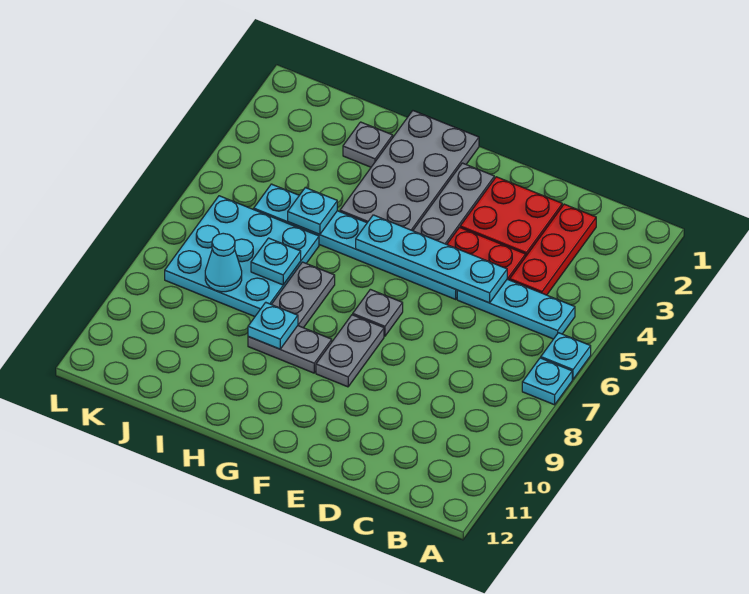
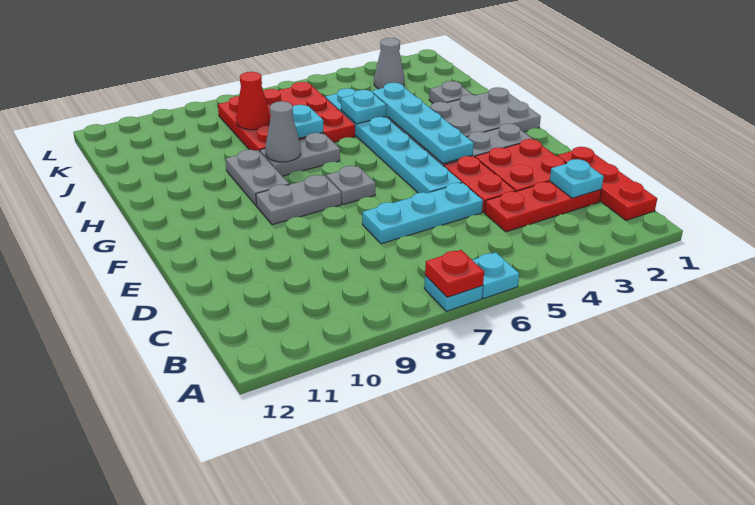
none -> red 1x1 plate [425,250,484,297]
none -> red 1x3 plate [557,147,657,220]
cyan 1x3 plate [457,279,575,339] -> cyan 1x3 plate turned to [362,183,483,244]
cyan 1x4 plate [356,215,507,303] -> cyan 1x4 plate moved to [372,83,474,164]
none -> grey 1x1 cone [265,101,301,162]
cyan 1x1 plate [248,302,298,349] -> cyan 1x1 plate moved to [550,159,604,198]
cyan 3x3 plate [165,196,319,317] -> red 3x3 plate [218,82,355,152]
cyan 1x1 cone [205,233,242,292] -> red 1x1 cone [236,72,270,130]
none -> grey 1x1 cone [374,38,405,89]

